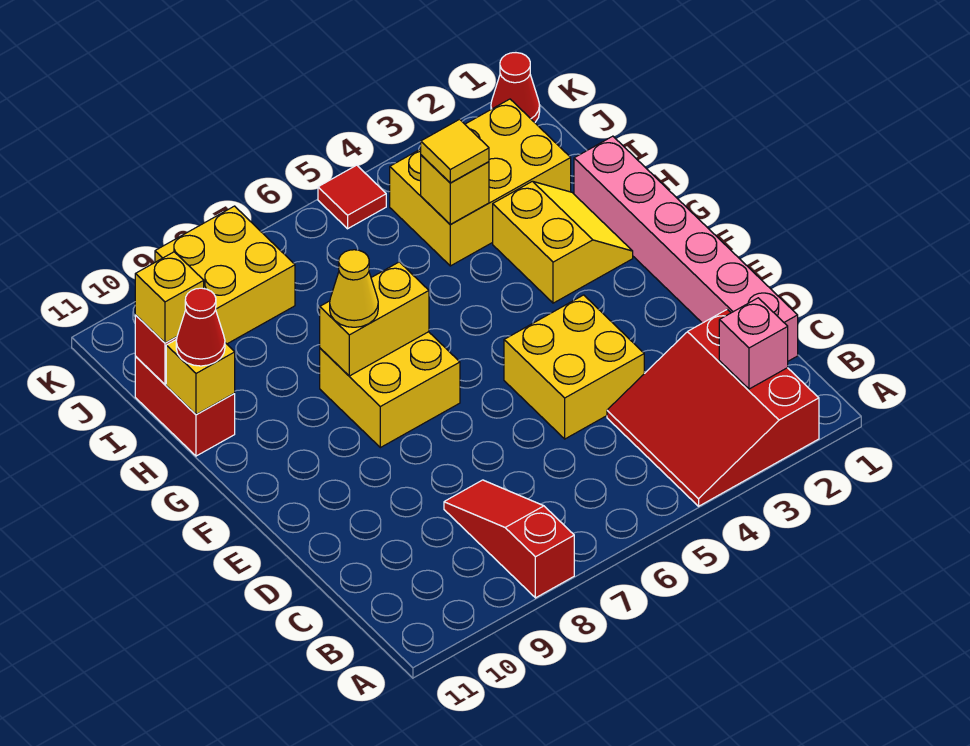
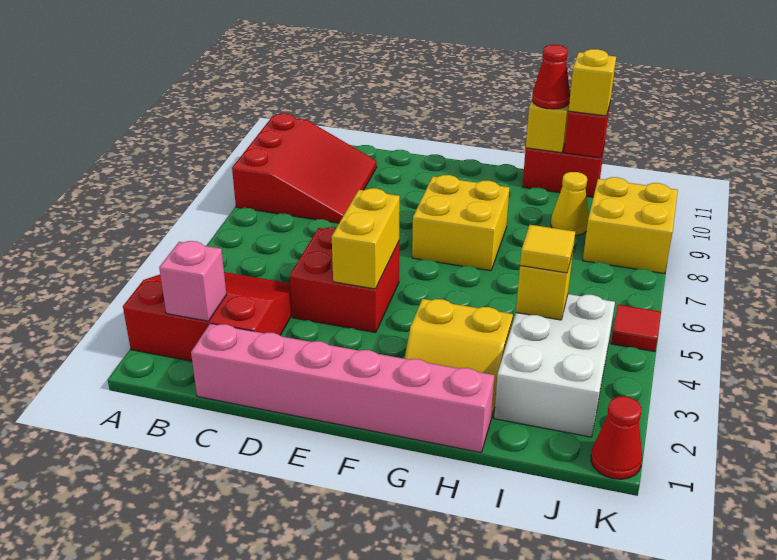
red 1x3 slope [444,480,574,598] -> red 3x3 slope [232,113,377,223]
yellow 2x2 brick [504,295,644,439] -> red 2x2 brick [290,227,399,333]
yellow 1x2 brick [320,262,429,376] -> yellow 1x2 brick moved to [332,188,400,289]
yellow 1x1 cone [330,250,378,327] -> yellow 1x1 cone moved to [551,172,589,236]
yellow 2x3 brick [390,99,571,266] -> white 2x3 brick [494,294,615,437]

